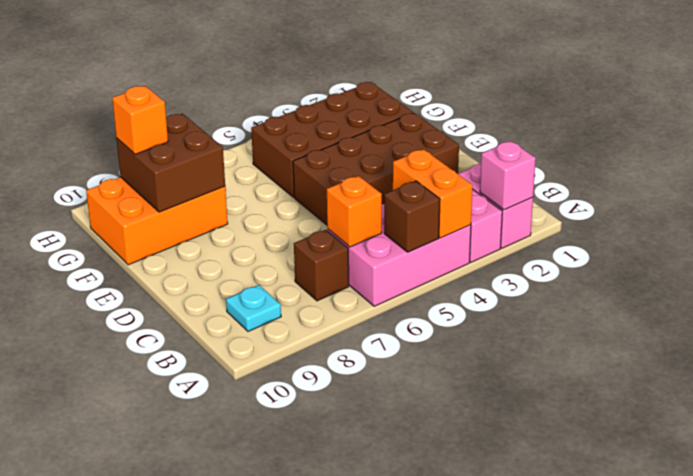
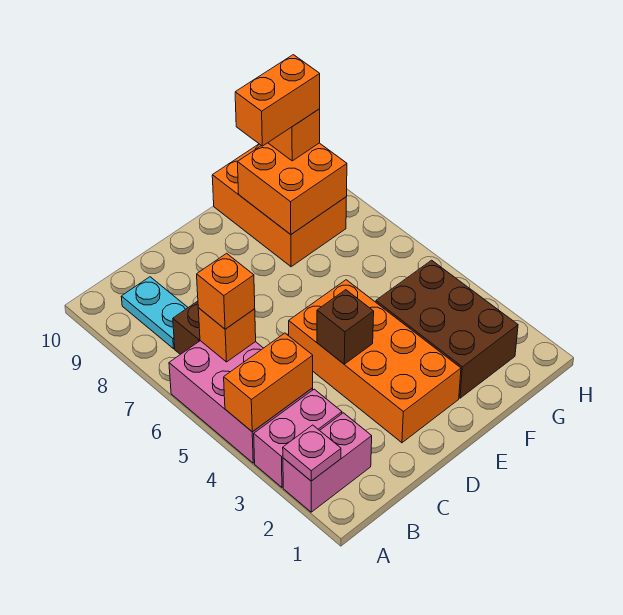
pink 1x1 brick [480,141,536,210] -> pink 1x1 plate [283,425,341,481]
brown 1x1 brick [384,181,440,252] -> brown 1x1 brick moved to [317,290,374,364]
none -> orange 1x1 brick [197,253,255,329]
cyan 1x1 plate [226,285,281,331] -> cyan 1x2 plate [121,277,188,349]
brown 2x4 brick [293,113,459,225] -> orange 2x4 brick [289,280,461,443]
brown 2x4 brick [251,82,413,197] -> brown 2x3 brick [376,260,518,398]
brown 2x2 brick [116,114,225,212] -> orange 2x2 brick [237,143,347,235]
none -> orange 1x2 brick [235,55,320,146]

